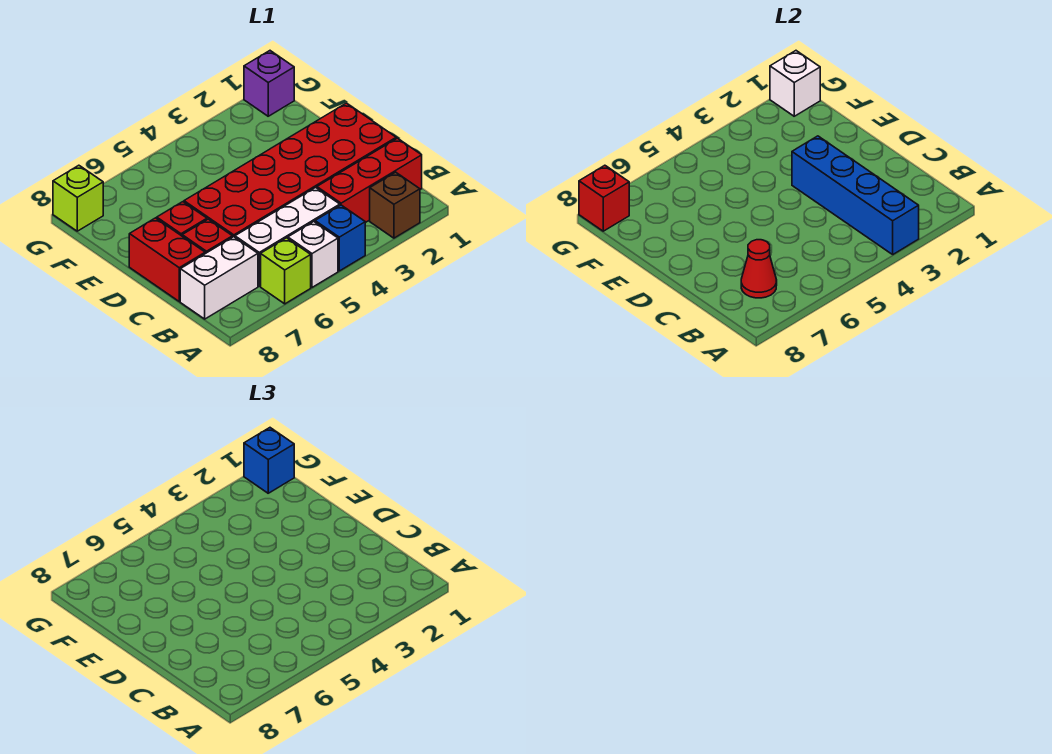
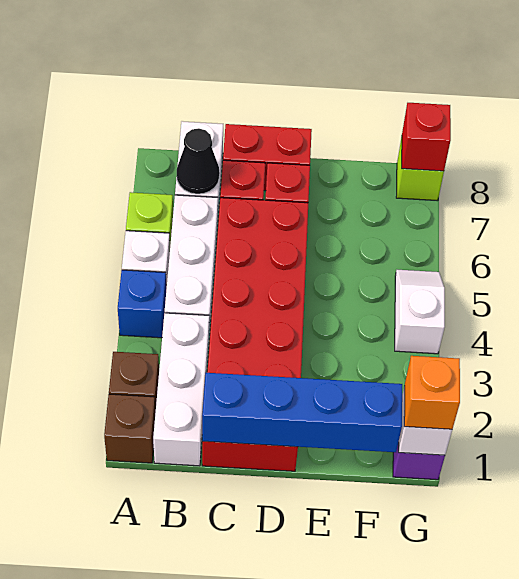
none -> brown 1x1 brick [104,394,156,463]
blue 1x4 brick [792,136,919,254] -> blue 1x4 brick moved to [202,373,402,452]
red 1x3 brick [317,138,422,223] -> white 1x3 brick [153,313,209,466]
red 1x1 cone [741,240,777,298] -> black 1x1 cone [177,128,220,194]
blue 1x1 brick [244,428,294,493] -> orange 1x1 brick [404,356,460,429]
none -> white 1x2 slope [395,270,445,354]

